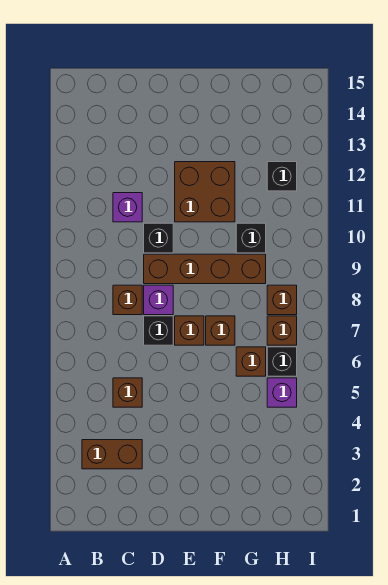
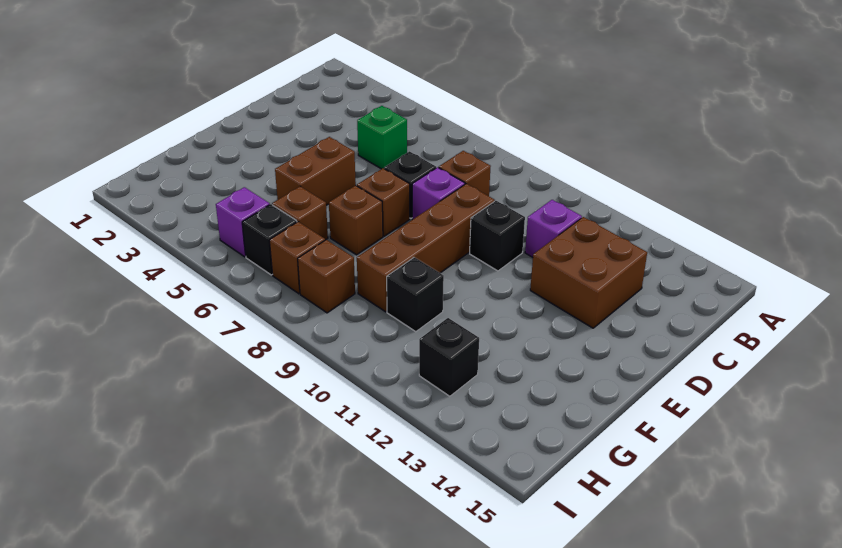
brown 1x2 brick [82,440,142,469] -> brown 1x2 brick moved to [275,137,356,205]
brown 1x1 brick [113,378,142,407] -> green 1x1 brick [357,106,407,169]
brown 2x2 brick [175,162,235,222] -> brown 2x2 brick moved to [530,217,647,328]

